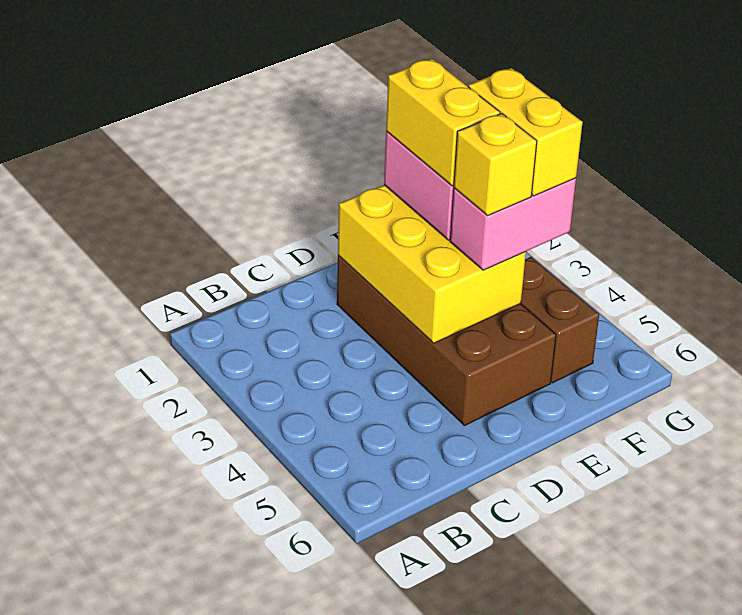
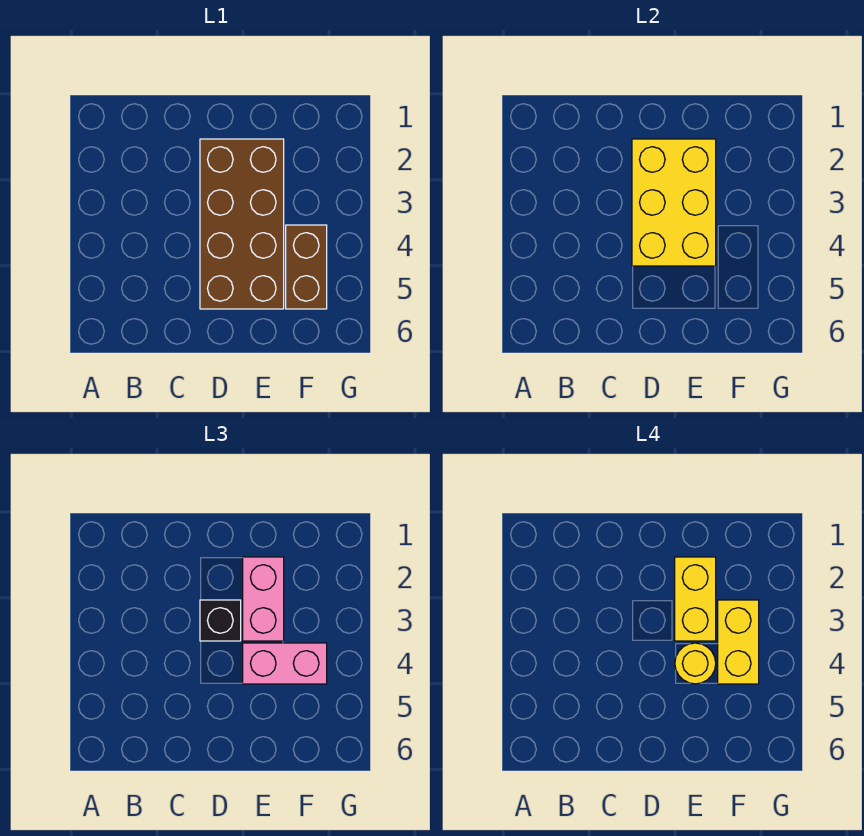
none -> black 1x1 brick [200,600,241,641]
yellow 1x1 brick [454,114,537,215] -> yellow 1x1 round brick [675,643,716,684]

